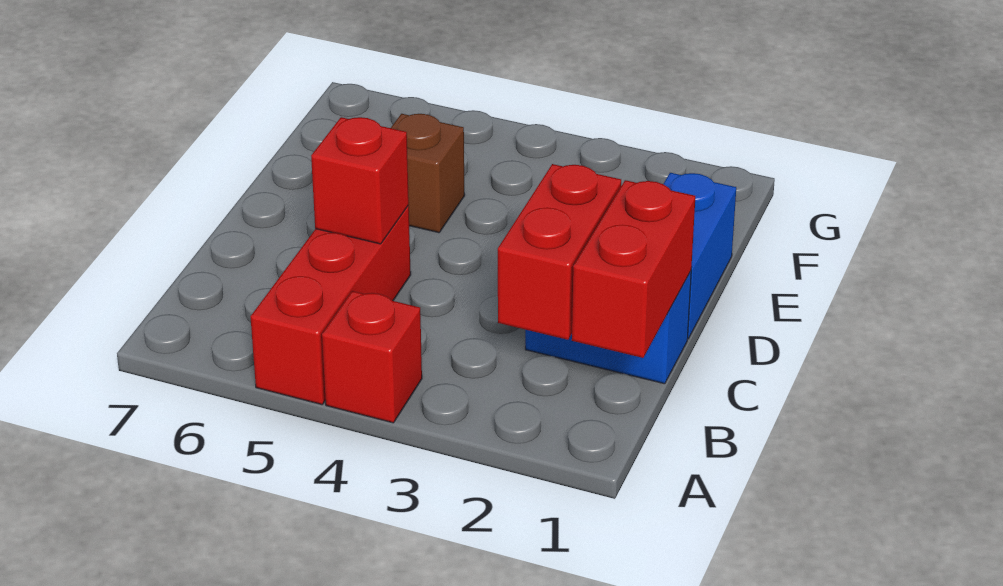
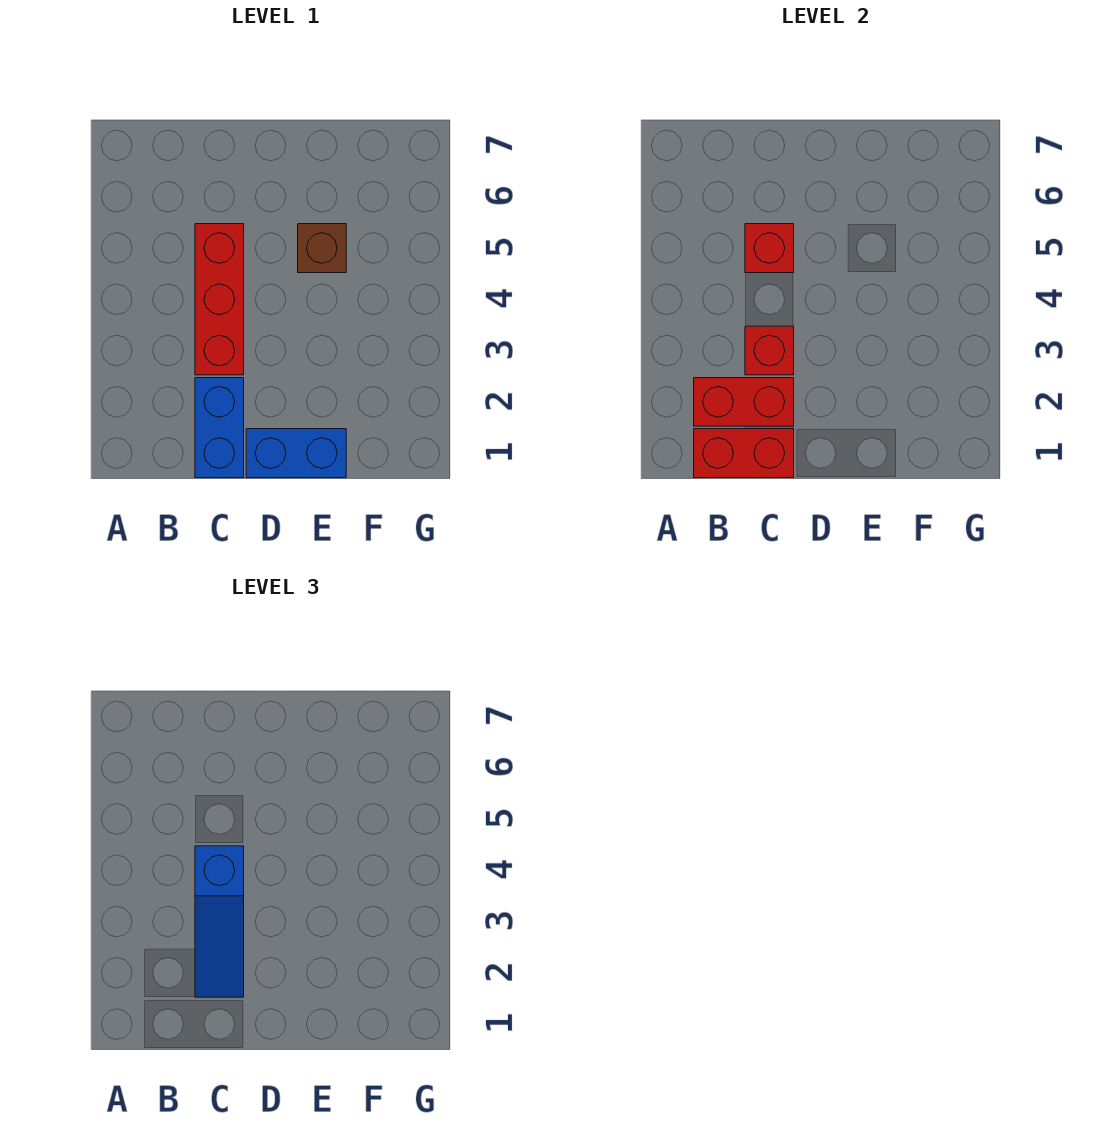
red 1x1 brick [322,291,422,423] -> red 1x1 brick moved to [745,326,794,375]
red 1x3 brick [250,206,411,405] -> red 1x3 brick turned to [195,224,244,375]
none -> blue 1x3 slope [195,846,244,997]

